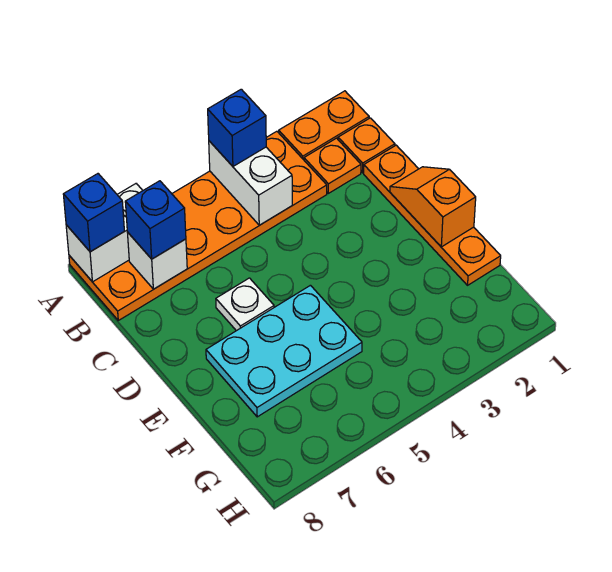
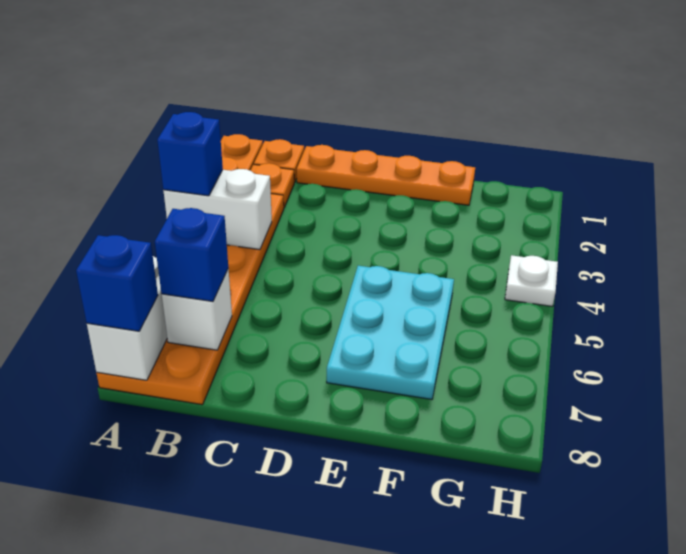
orange 1x2 slope [390,167,476,247] -> none
white 1x1 plate [216,278,274,331] -> white 1x1 plate moved to [505,255,558,306]

